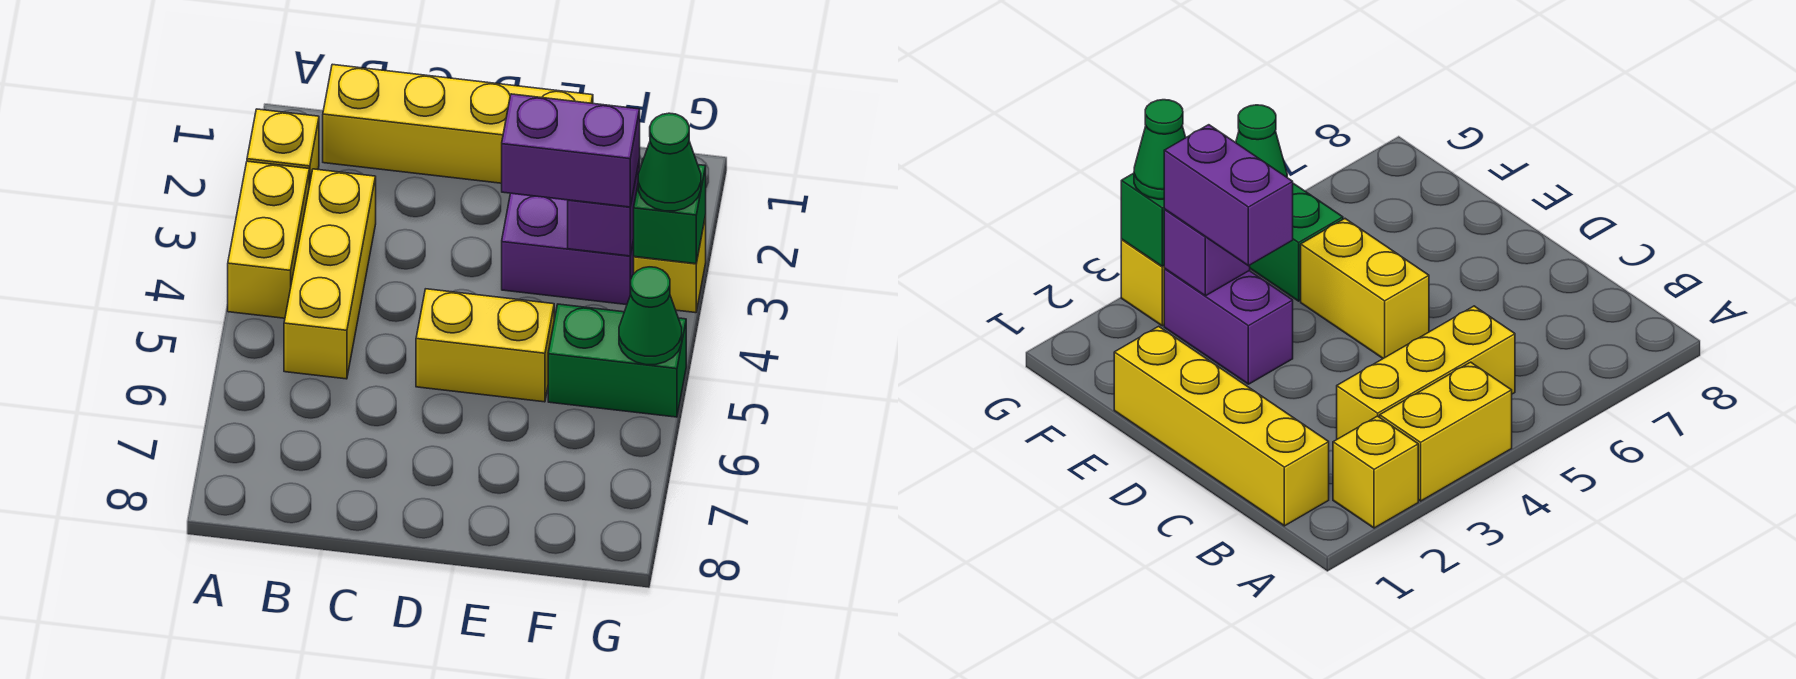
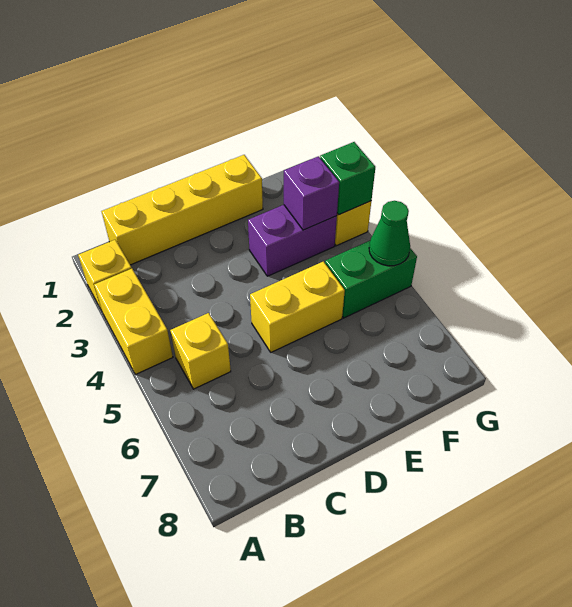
yellow 1x3 brick [284,169,376,379] -> yellow 1x1 brick [170,313,231,389]
purple 1x2 brick [502,94,640,207] -> none
green 1x1 cone [638,113,701,211] -> none

